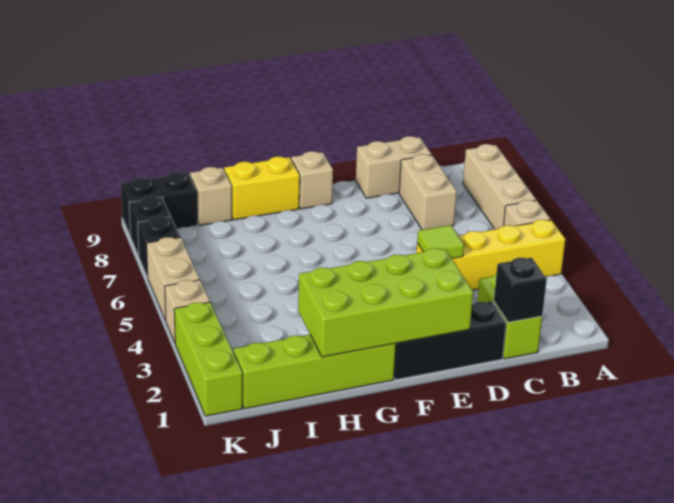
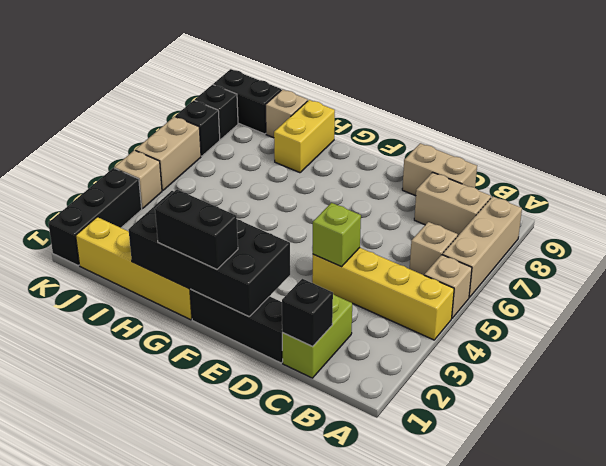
tan 1x2 brick [399,154,457,230] -> tan 1x2 brick turned to [414,172,491,235]
lime 1x1 tile [417,225,464,258] -> lime 1x1 brick [313,203,361,267]
lime 2x4 brick [298,248,473,357] -> black 2x4 brick [129,191,290,317]
none -> black 1x2 brick [155,190,238,269]
tan 1x1 brick [291,151,333,209] -> tan 1x1 brick moved to [410,222,458,275]
lime 1x4 brick [234,335,396,409] -> yellow 1x4 brick [76,217,192,320]
yellow 1x2 brick [224,157,300,220] -> yellow 1x2 brick turned to [274,100,335,173]
lime 1x3 brick [174,302,242,416] -> black 1x3 brick [48,168,142,265]

